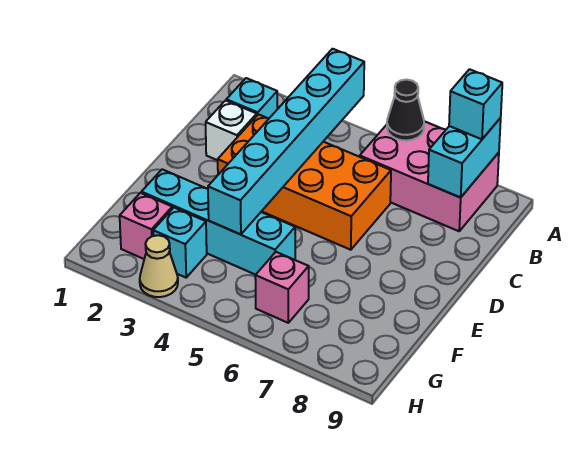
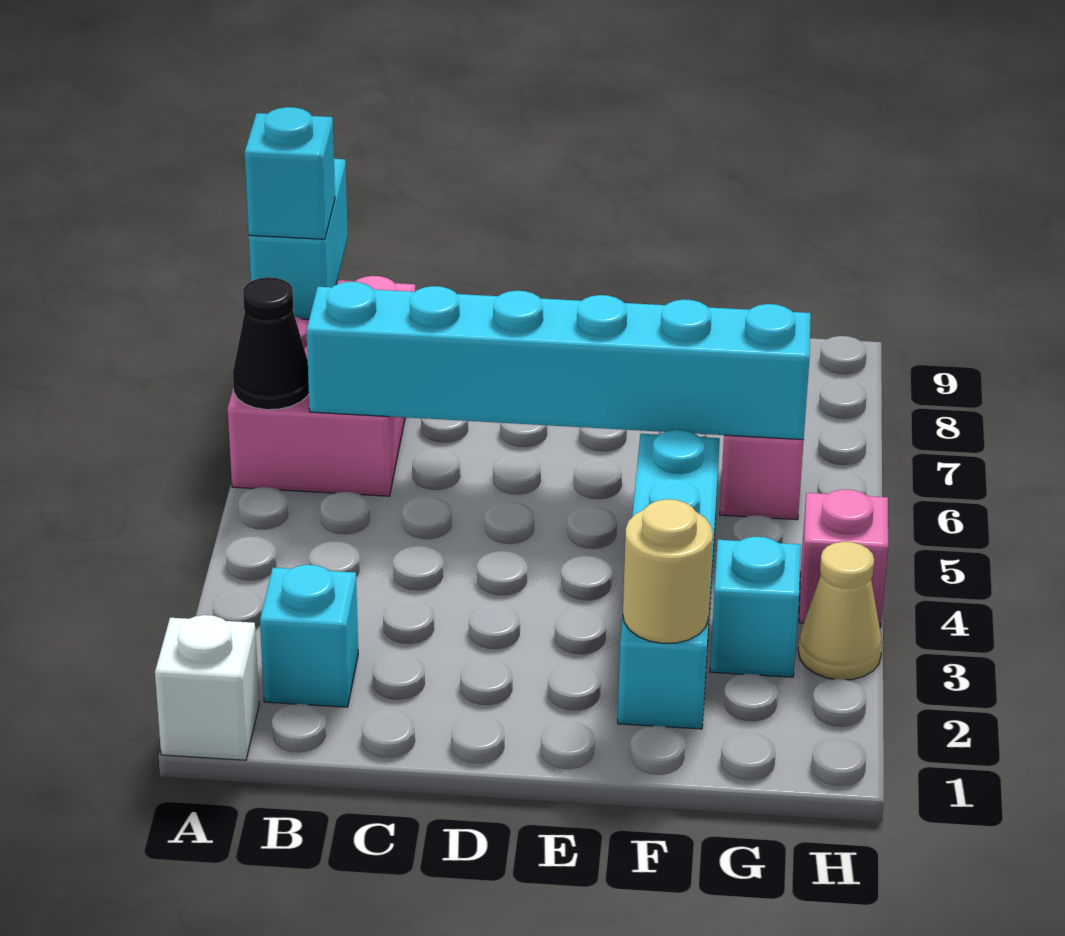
cyan 1x6 brick [208,49,364,235] -> cyan 1x6 brick moved to [306,282,811,440]
cyan 1x2 brick [428,118,501,198] -> cyan 1x2 brick turned to [249,159,348,319]
white 1x1 brick [206,101,257,160] -> white 1x1 brick moved to [155,615,259,760]
orange 2x4 brick [218,114,391,250] -> none
none -> tan 1x1 round brick [623,499,713,643]
pink 1x1 brick [120,193,172,259] -> pink 1x1 brick moved to [799,489,888,628]

